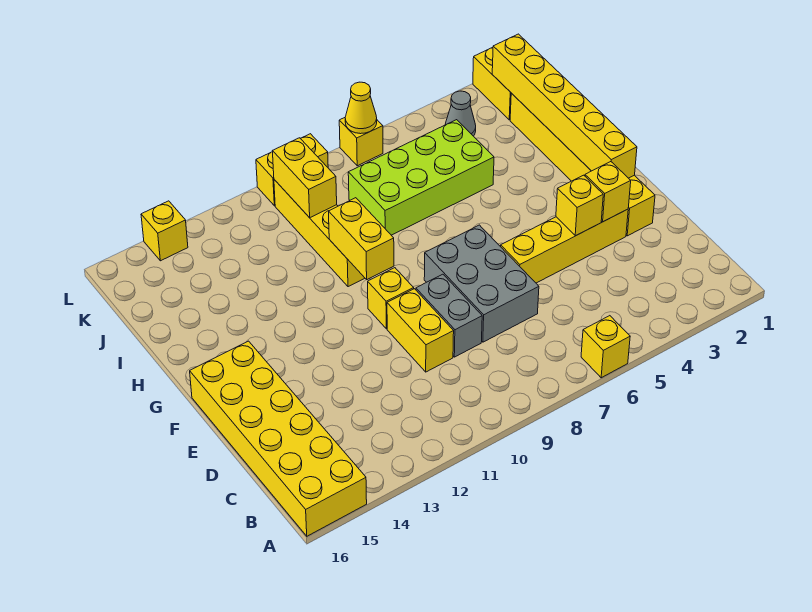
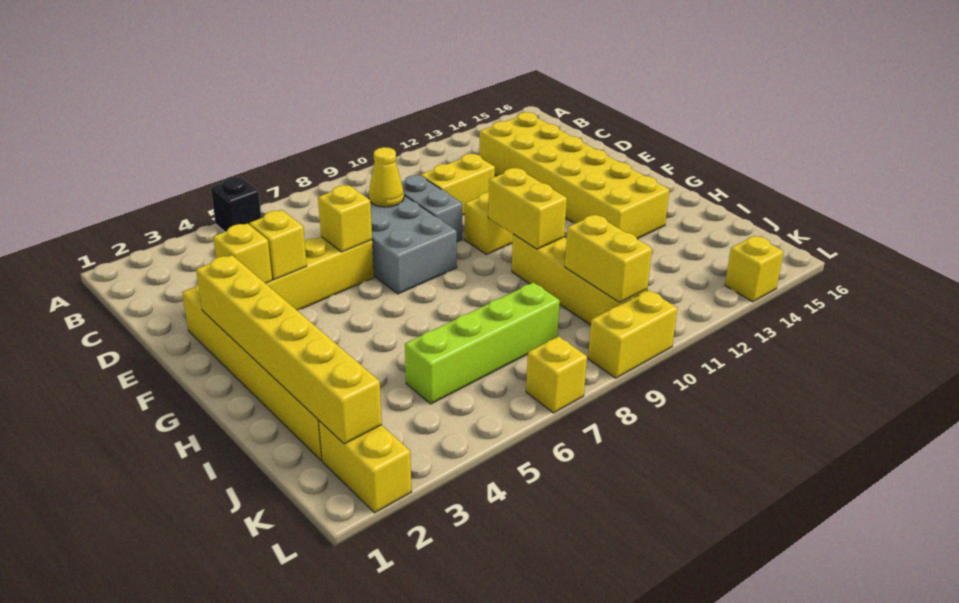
none -> black 1x1 brick [211,177,261,232]
yellow 1x1 brick [581,316,630,378] -> yellow 1x1 brick moved to [318,185,372,252]
yellow 2x6 brick [190,341,367,536] -> yellow 2x6 brick moved to [479,112,670,239]
yellow 1x2 brick [387,289,454,372] -> yellow 1x2 brick turned to [420,154,495,215]
lime 2x4 brick [348,120,494,235] -> lime 1x4 brick [405,283,560,404]
grey 1x1 cone [445,91,476,136] -> none
yellow 1x1 cone [345,82,377,134] -> yellow 1x1 cone moved to [369,147,404,207]

